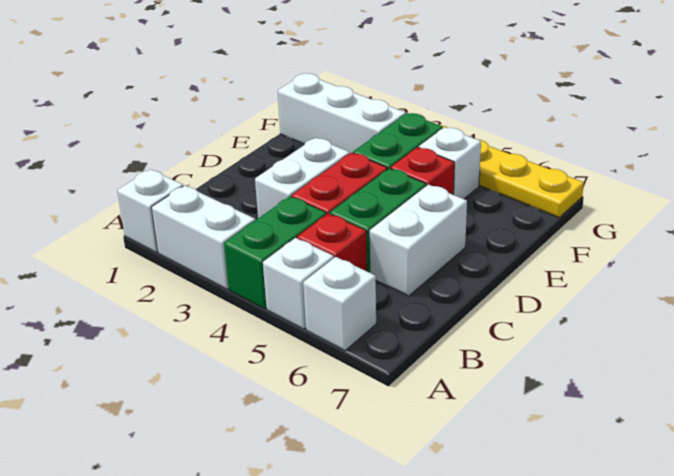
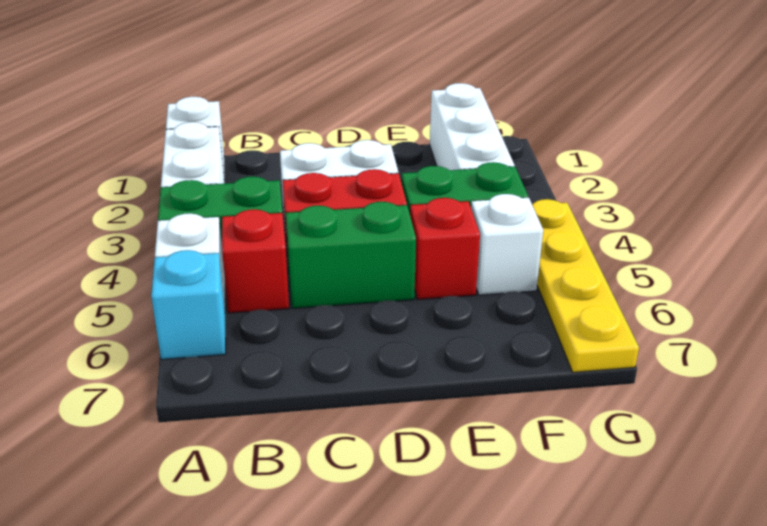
white 1x1 brick [303,257,376,351] -> cyan 1x1 brick [151,250,226,359]
white 1x2 brick [370,185,467,296] -> none

